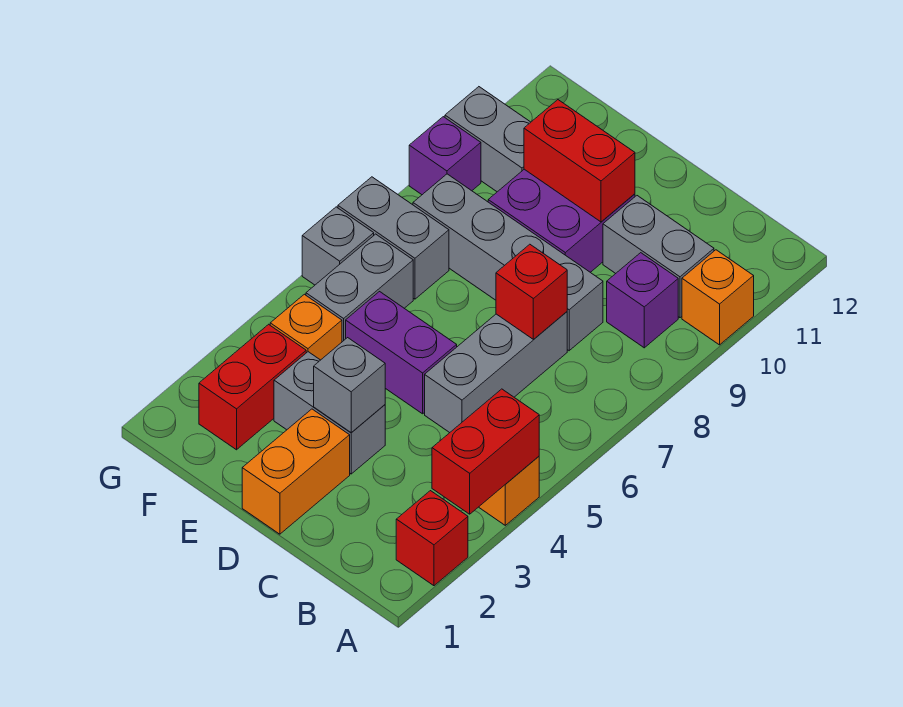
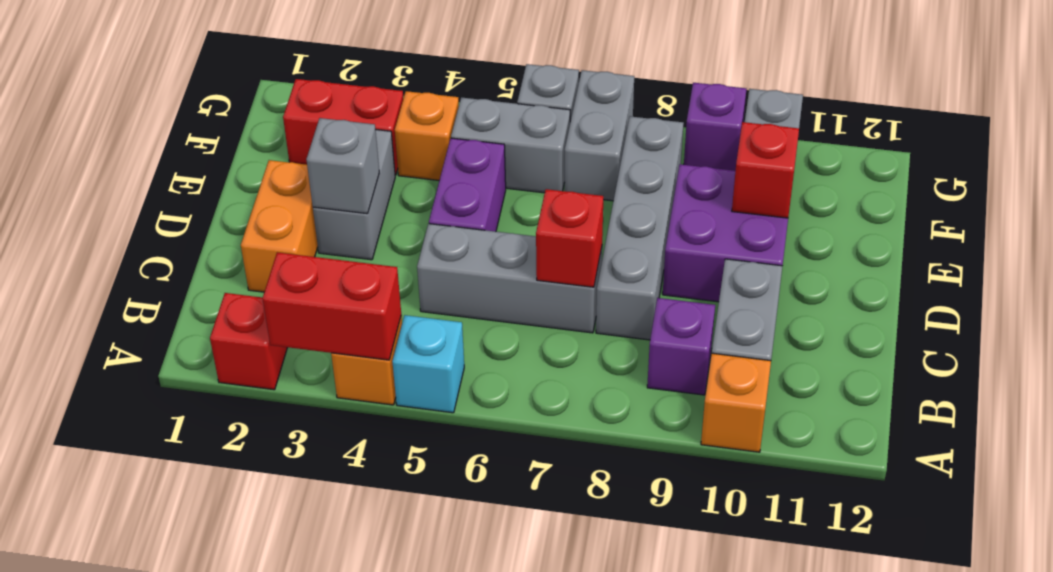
none -> cyan 1x1 brick [392,315,464,413]
orange 1x2 brick [242,409,350,534] -> orange 1x2 brick turned to [241,160,318,292]
red 1x2 brick [524,100,635,222] -> red 1x1 brick [732,122,799,218]

